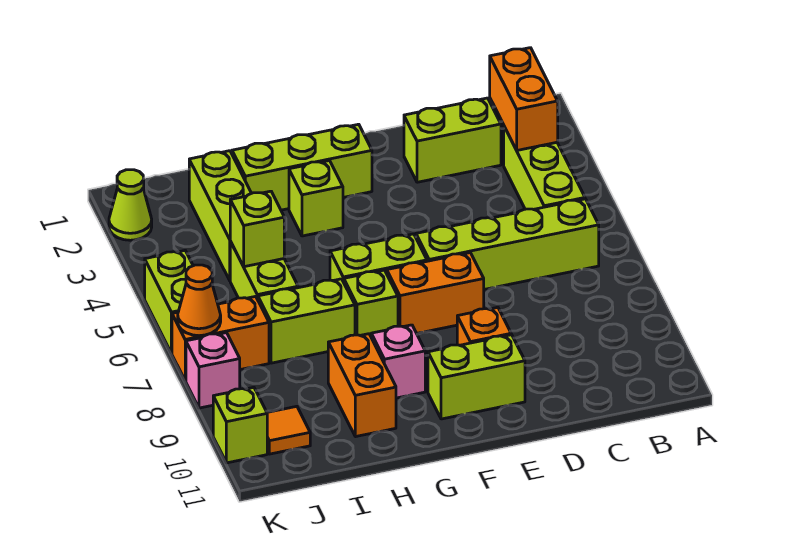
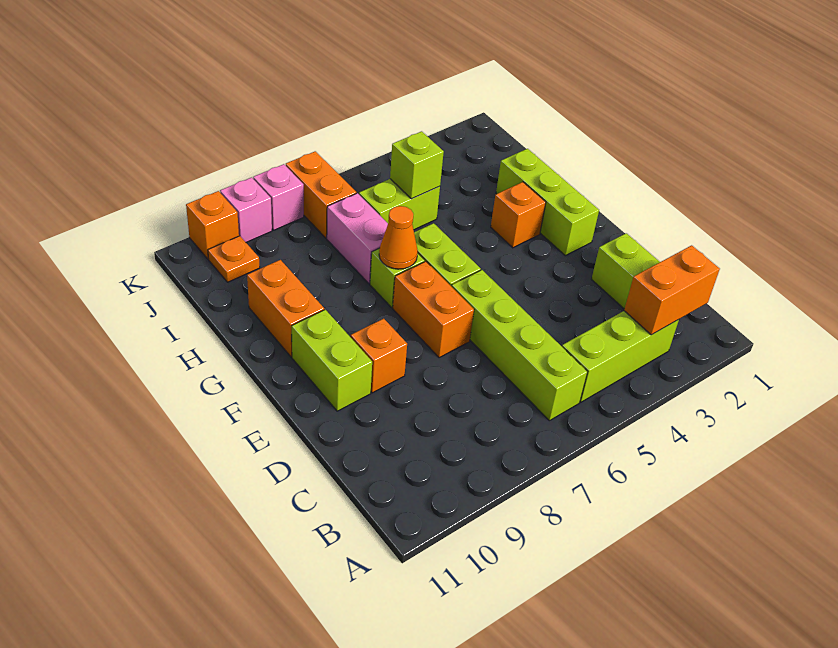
lime 1x1 brick [289,161,343,236] -> orange 1x1 brick [491,182,546,248]
pink 1x1 brick [371,325,425,398] -> pink 1x1 brick moved to [220,177,272,242]
lime 1x2 brick [258,279,355,363] -> pink 1x2 brick [327,193,388,284]
orange 1x2 brick [328,334,396,437] -> orange 1x2 brick turned to [247,260,324,357]
lime 1x3 brick [189,151,251,280] -> none
orange 1x1 tile [267,406,310,454] -> orange 1x1 plate [208,236,260,282]
lime 1x1 cone [109,170,152,240] -> none
lime 1x2 brick [145,251,193,353] -> none
orange 1x1 cone [178,265,221,336] -> orange 1x1 cone moved to [379,206,418,269]
lime 1x1 brick [213,387,267,463] -> orange 1x1 brick [186,191,239,259]

